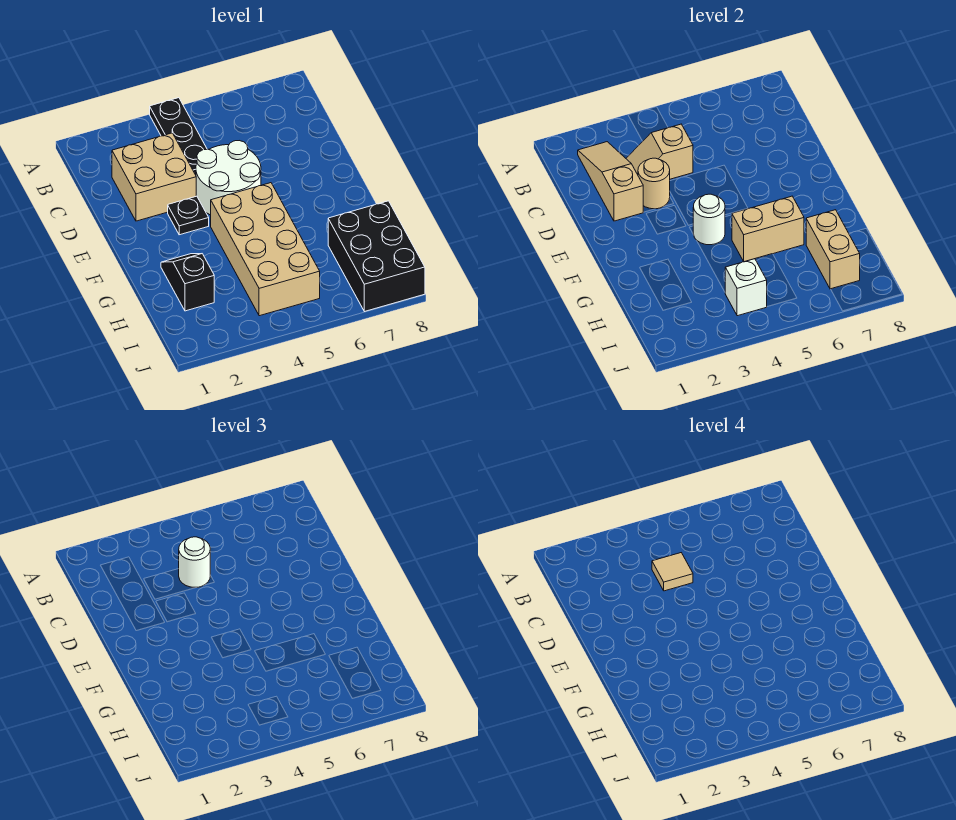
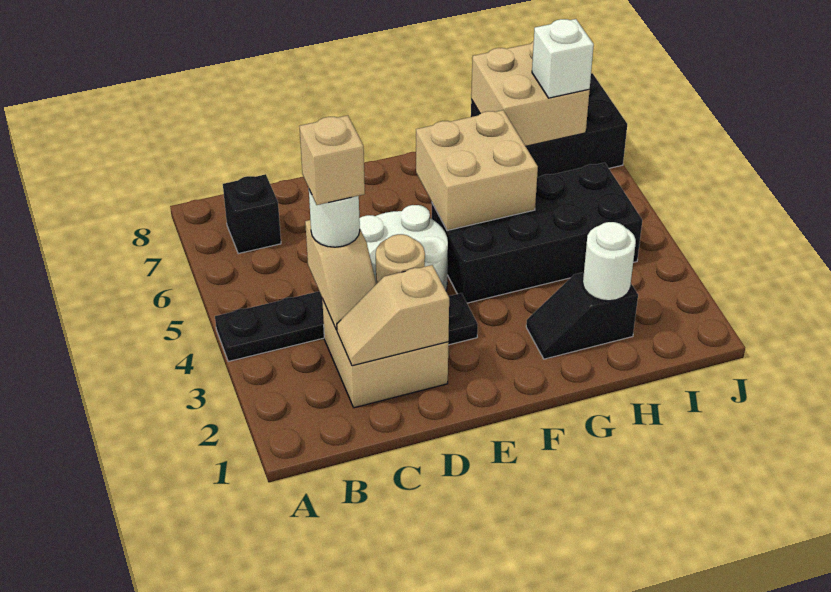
tan 1x3 slope [578,142,643,221] -> tan 1x2 slope [337,265,449,366]
none -> black 1x1 brick [223,174,281,254]
tan 1x1 tile [652,553,693,591] -> tan 1x1 brick [300,115,365,205]
tan 2x4 brick [211,183,320,316] -> black 2x4 brick [432,163,642,303]
white 1x1 round brick [693,194,725,245] -> white 1x1 round brick moved to [583,222,636,301]
tan 1x2 brick [732,196,804,262] -> tan 2x2 brick [416,110,538,231]
tan 1x2 brick [806,210,860,289] -> tan 2x2 brick [471,41,590,146]
white 1x1 brick [725,259,767,316] -> white 1x1 brick moved to [532,19,594,98]

